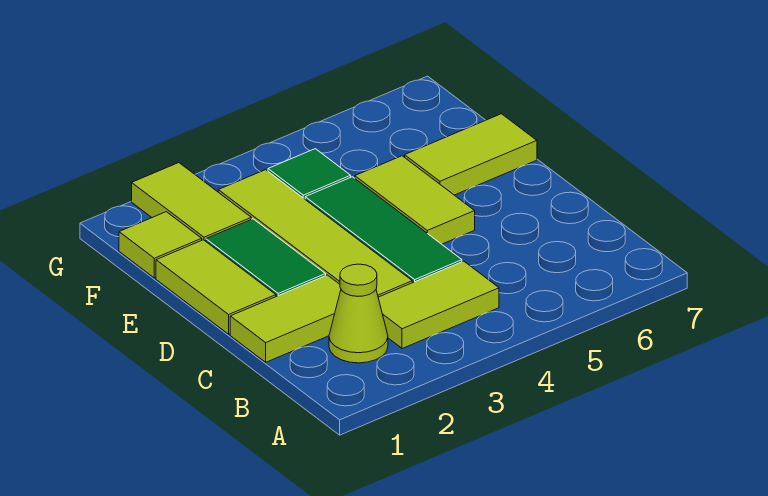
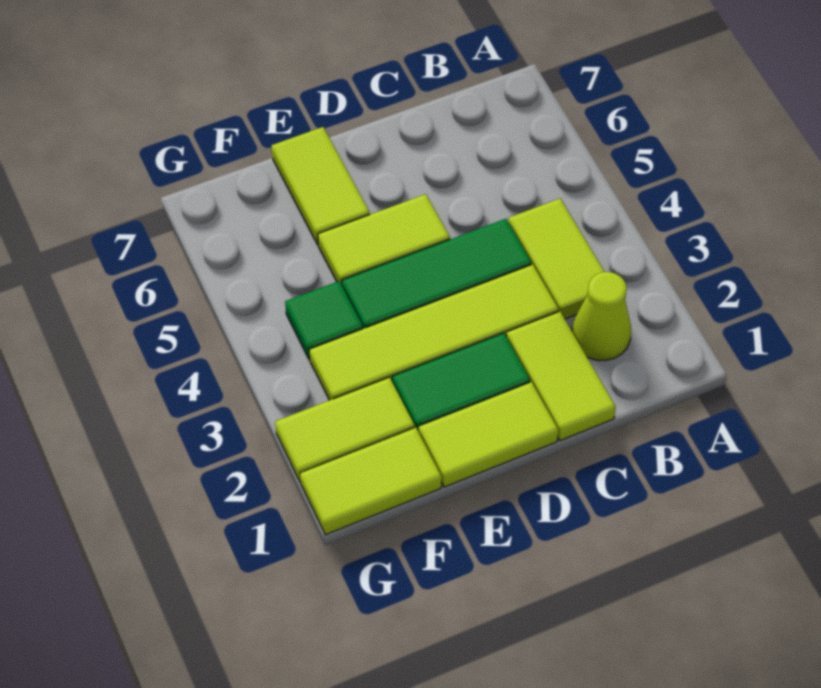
lime 1x1 tile [119,212,202,278] -> lime 1x2 tile [300,427,442,535]

